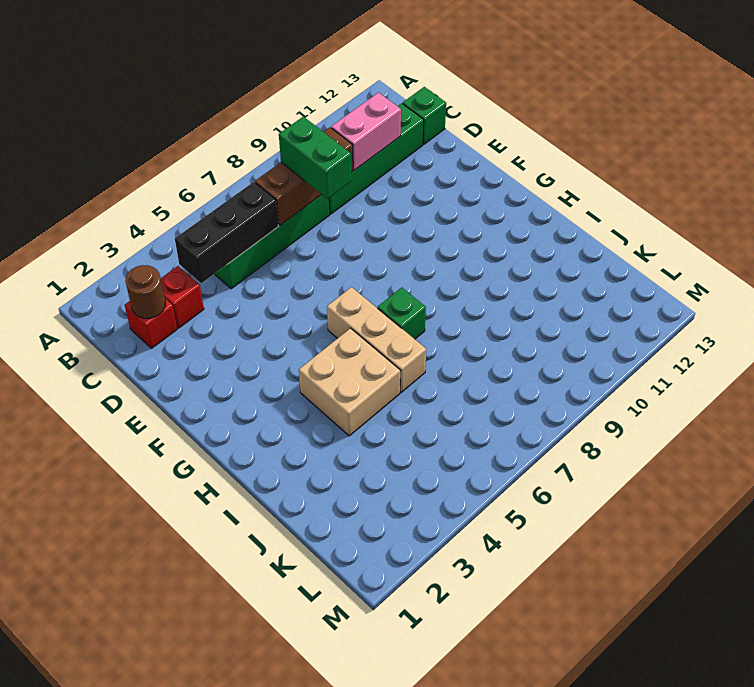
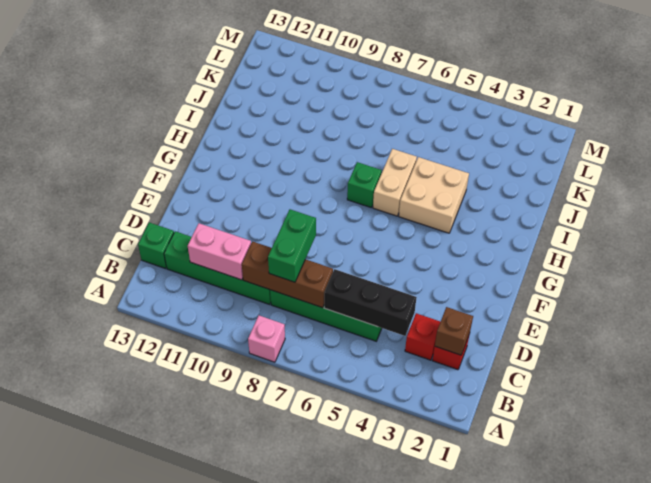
none -> pink 1x1 brick [248,315,285,362]
brown 1x1 round brick [125,265,166,318] -> brown 1x1 brick [435,307,473,355]
tan 1x3 brick [327,287,426,392] -> tan 1x2 brick [373,149,417,216]

